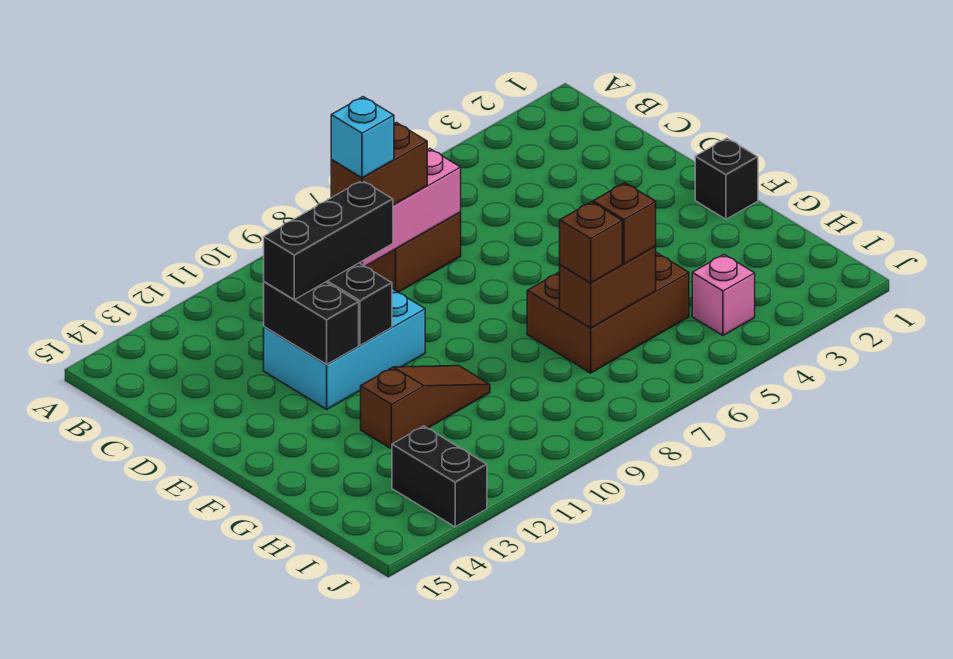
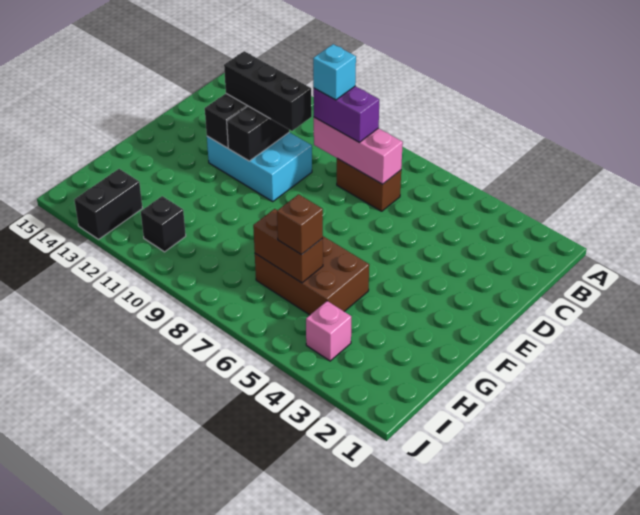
brown 1x2 brick [331,123,427,205] -> purple 1x2 brick [313,86,379,142]
black 1x1 brick [695,138,758,219] -> black 1x1 brick moved to [141,196,186,252]
brown 1x3 slope [361,366,490,449] -> none
brown 1x1 brick [560,202,622,283] -> none

